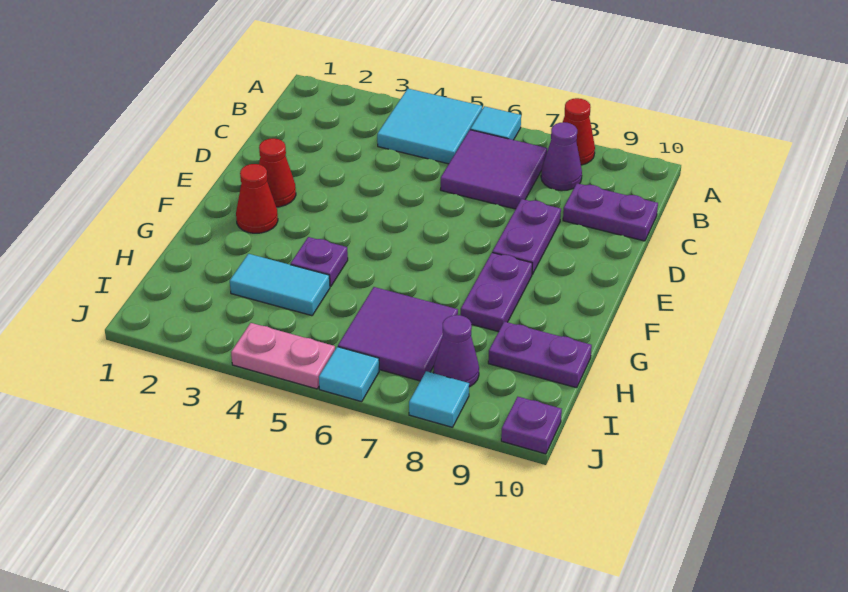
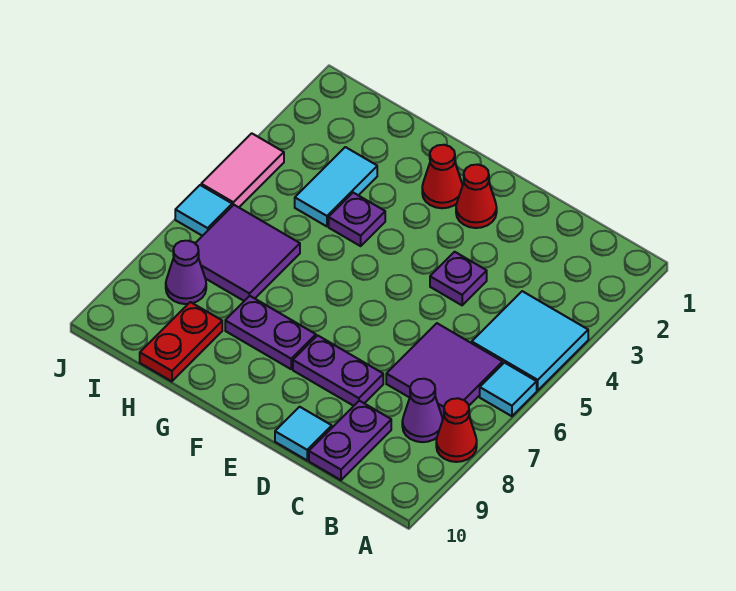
purple 1x2 plate [488,322,592,388] -> red 1x2 plate [140,302,222,381]
pink 1x2 plate [231,323,335,389] -> pink 1x2 tile [201,133,284,207]
cyan 1x1 tile [409,371,469,427] -> cyan 1x1 tile moved to [275,407,332,460]
purple 1x1 plate [501,397,562,454] -> purple 1x1 plate moved to [430,252,487,305]

